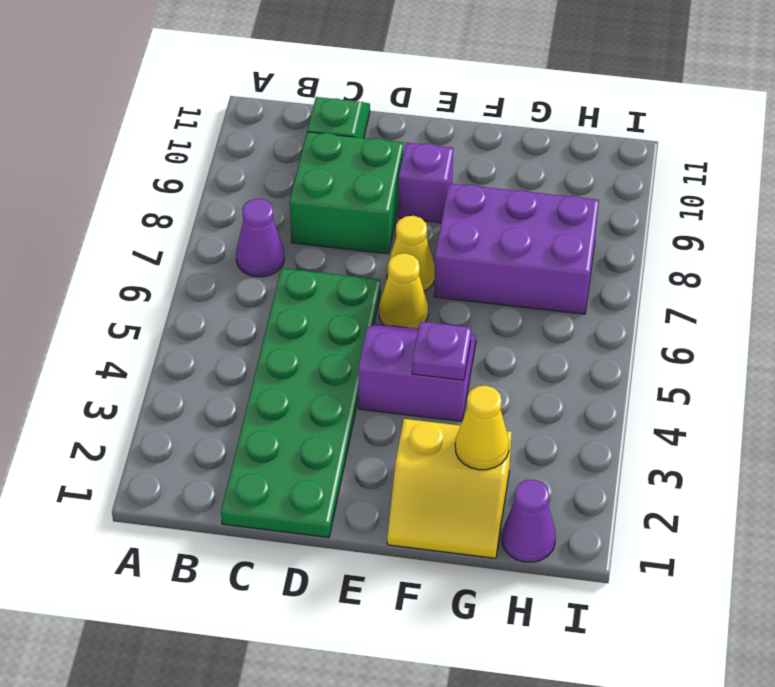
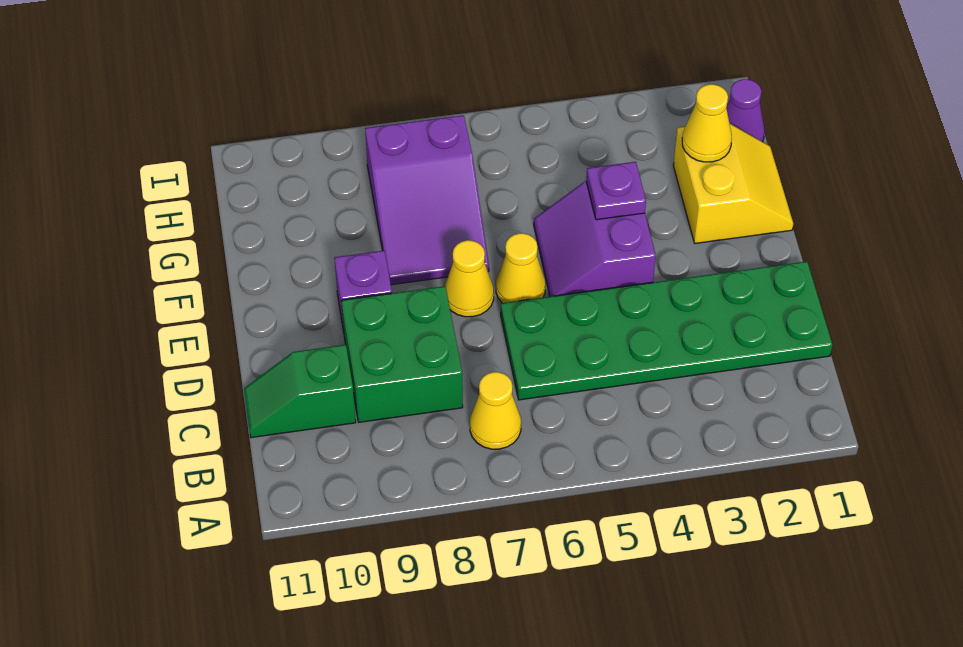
purple 1x1 cone [236,199,284,277] -> yellow 1x1 cone [470,372,521,449]
purple 2x3 brick [434,183,599,314] -> purple 2x3 slope [365,115,489,285]

